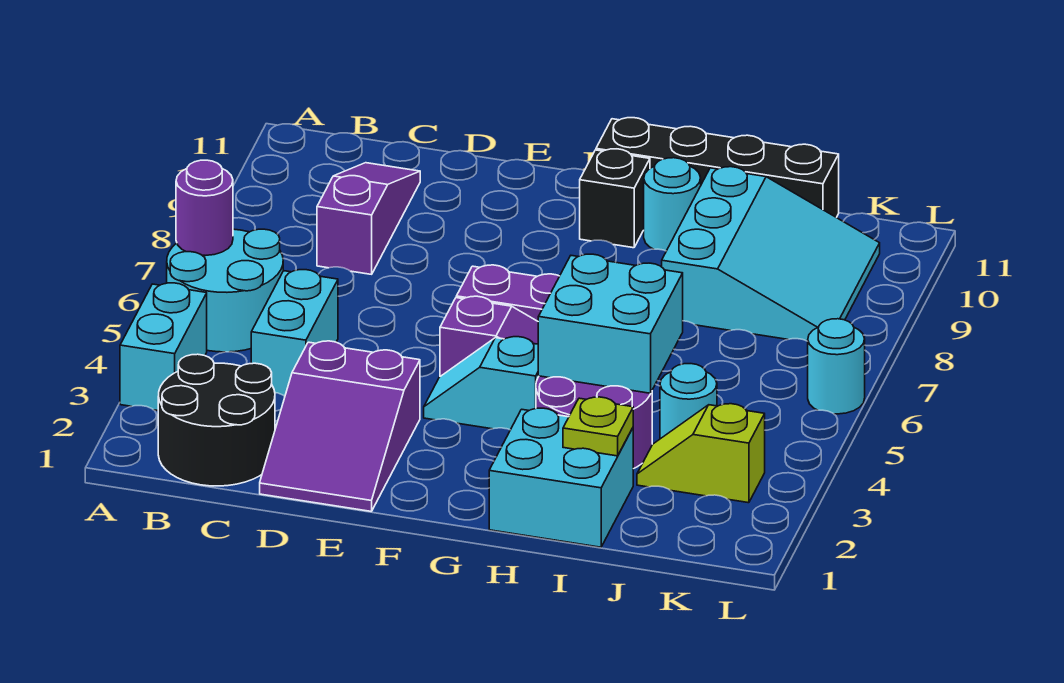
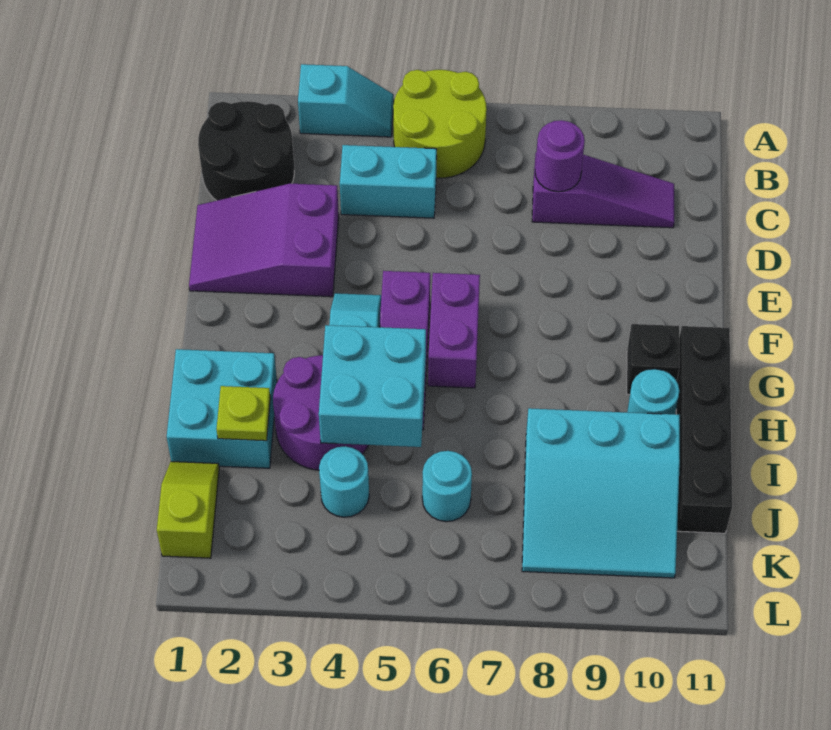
cyan 1x2 brick [120,283,207,410] -> cyan 1x2 slope [298,64,394,137]
cyan 2x2 round brick [167,229,283,352] -> lime 2x2 round brick [393,70,487,178]
purple 1x1 round brick [176,160,233,255] -> purple 1x1 round brick moved to [535,120,585,192]
lime 1x2 slope [637,404,765,503] -> lime 1x2 slope moved to [157,462,219,558]
cyan 1x1 round brick [808,319,865,414] -> cyan 1x1 round brick moved to [422,451,472,522]

